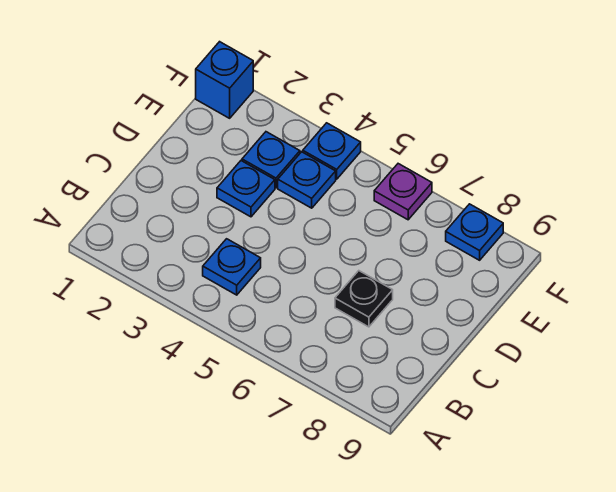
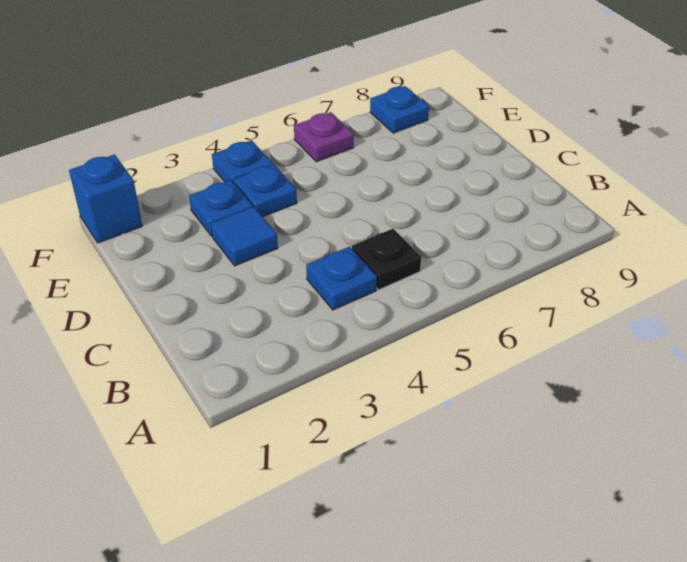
black 1x1 plate [335,271,393,327] -> black 1x1 plate moved to [352,229,421,290]
blue 1x1 plate [217,161,275,217] -> blue 1x1 tile [211,207,278,266]

